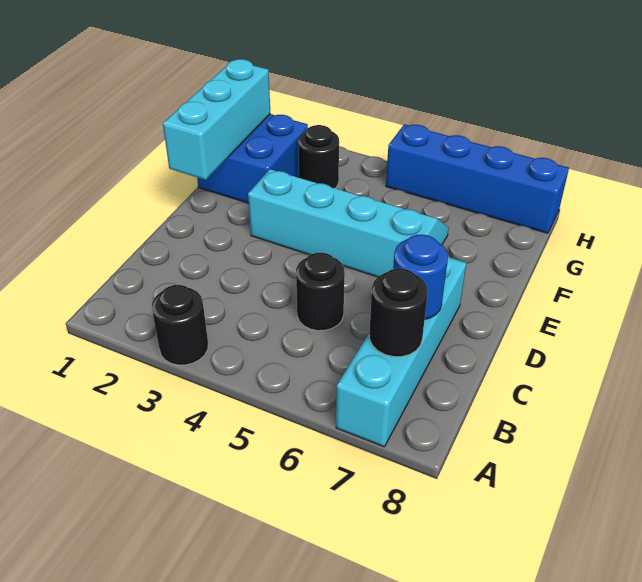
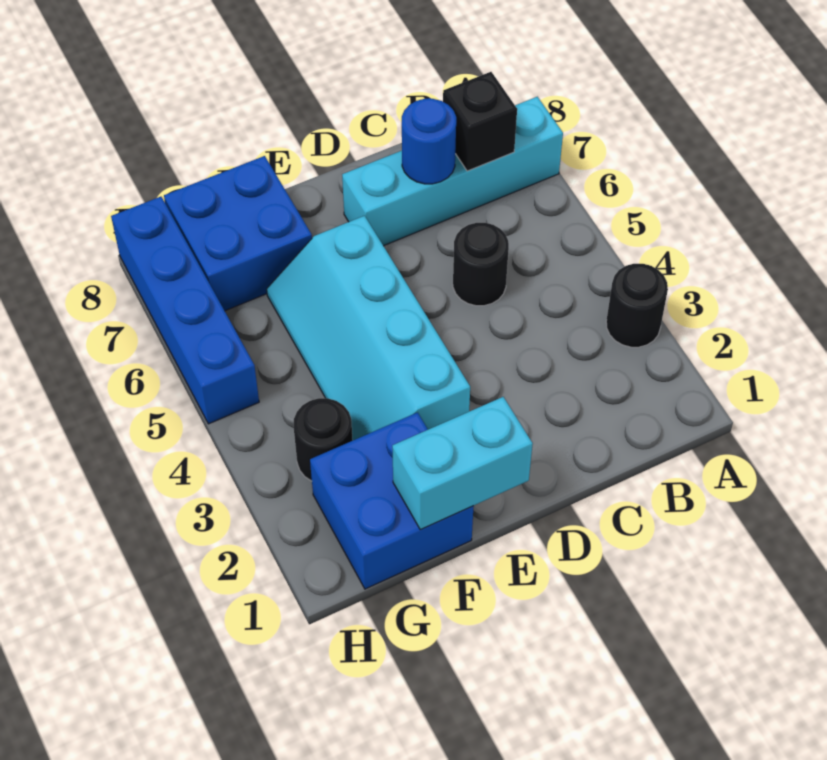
black 1x1 round brick [369,268,428,357] -> black 1x1 brick [443,72,517,171]
cyan 1x3 brick [163,59,270,180] -> cyan 1x2 brick [392,397,533,530]
none -> blue 2x2 brick [164,156,312,311]

